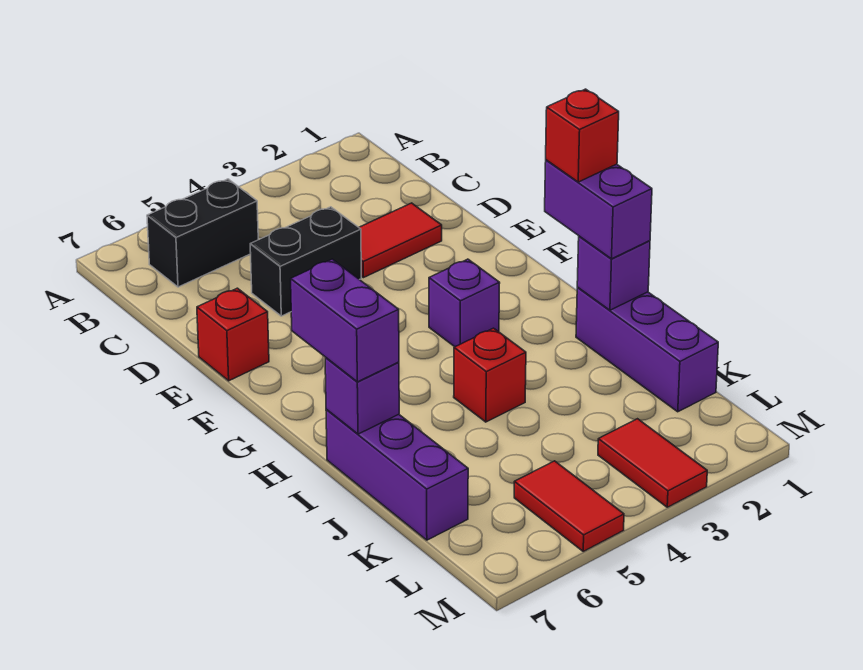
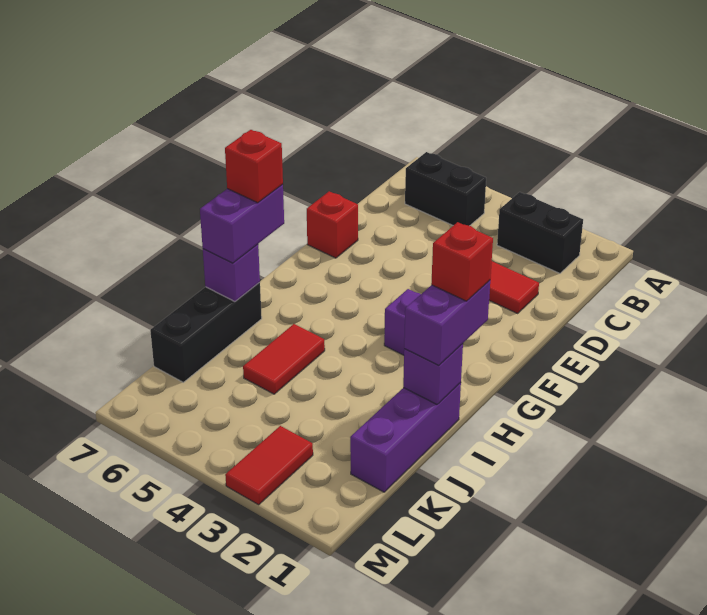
black 1x2 brick [250,207,361,316] -> black 1x2 brick moved to [497,192,583,273]
red 1x1 brick [454,328,526,422] -> red 1x1 brick moved to [225,130,283,203]
purple 1x3 brick [326,409,468,540] -> black 1x3 brick [150,282,262,382]
red 1x2 tile [514,461,624,551] -> red 1x2 tile moved to [243,324,325,394]

